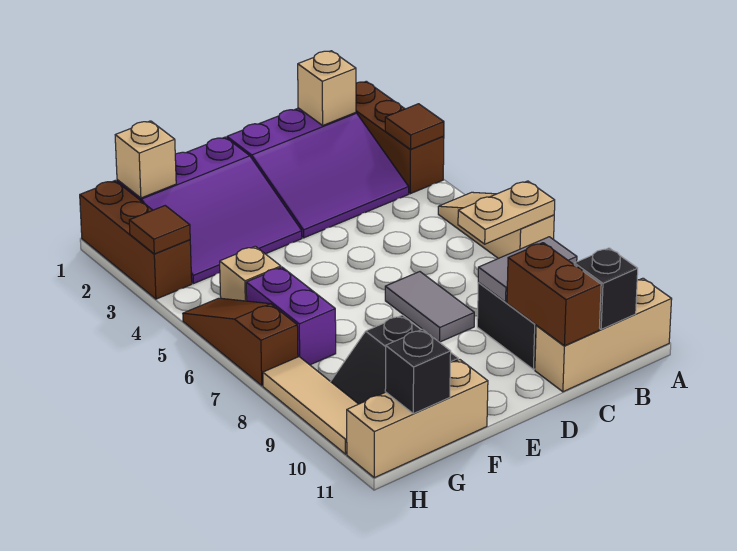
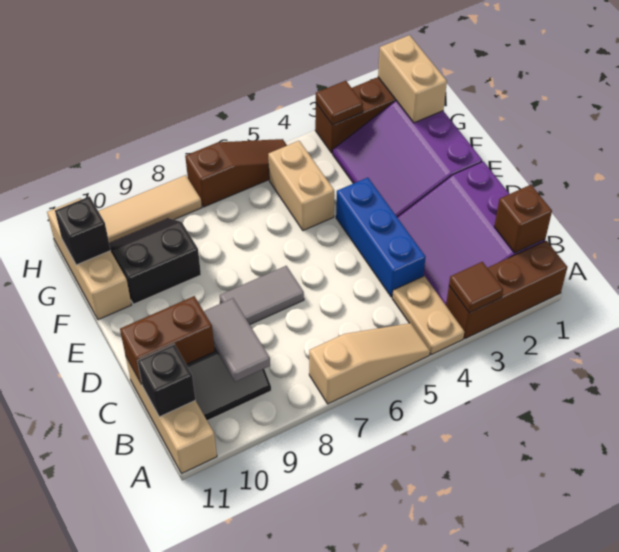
tan 1x2 plate [458,181,555,244] -> tan 1x2 plate moved to [392,276,464,355]
tan 1x1 brick [298,51,356,125] -> brown 1x1 brick [494,185,552,253]
none -> blue 1x3 brick [336,178,426,297]
tan 1x1 brick [115,121,176,198] -> tan 1x2 brick [378,35,447,123]
tan 1x1 brick [220,246,281,301] -> tan 1x2 brick [268,141,334,231]
purple 1x2 brick [246,267,336,365] -> none

